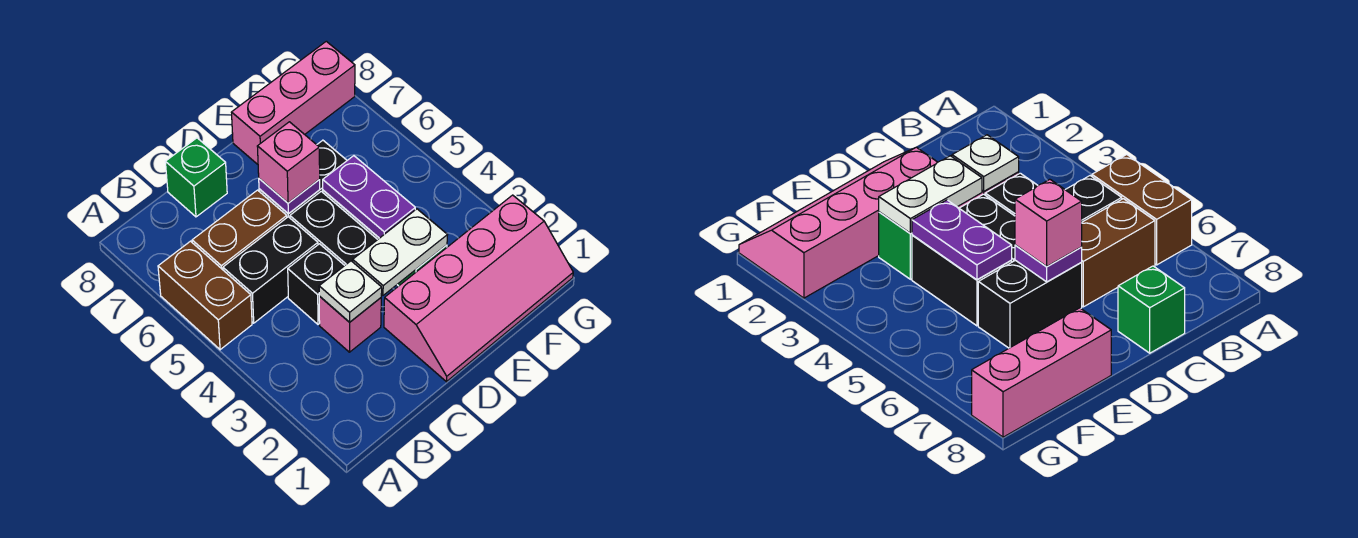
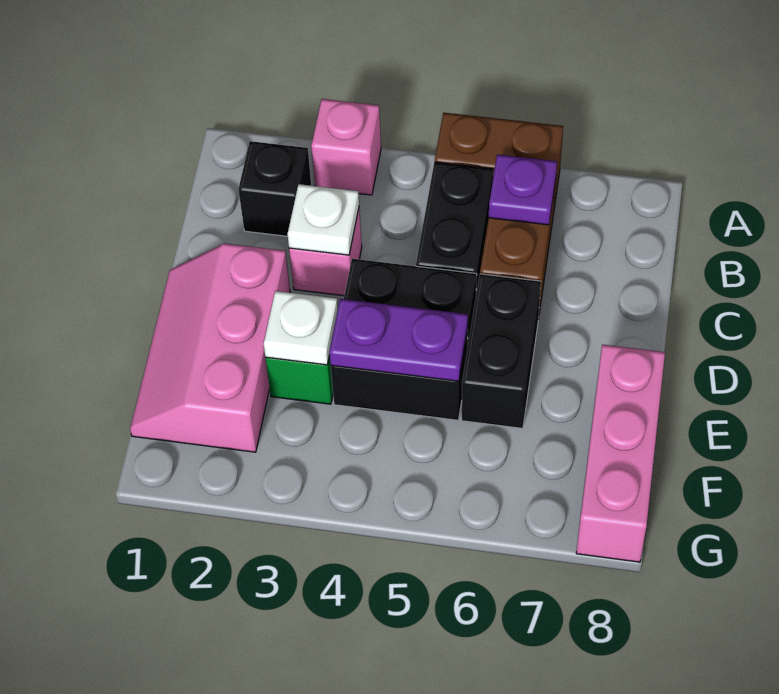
black 1x1 brick [288,244,345,324] -> black 1x1 brick moved to [238,141,311,236]
green 1x1 brick [165,138,227,217] -> none
pink 2x4 slope [384,195,573,382] -> pink 2x3 slope [130,243,290,452]
white 1x2 plate [353,209,447,295] -> white 1x1 plate [264,291,338,365]
purple 1x1 plate [259,179,320,214] -> purple 1x1 plate moved to [489,155,557,225]
pink 1x1 brick [257,122,320,203] -> pink 1x1 brick moved to [311,99,381,195]

